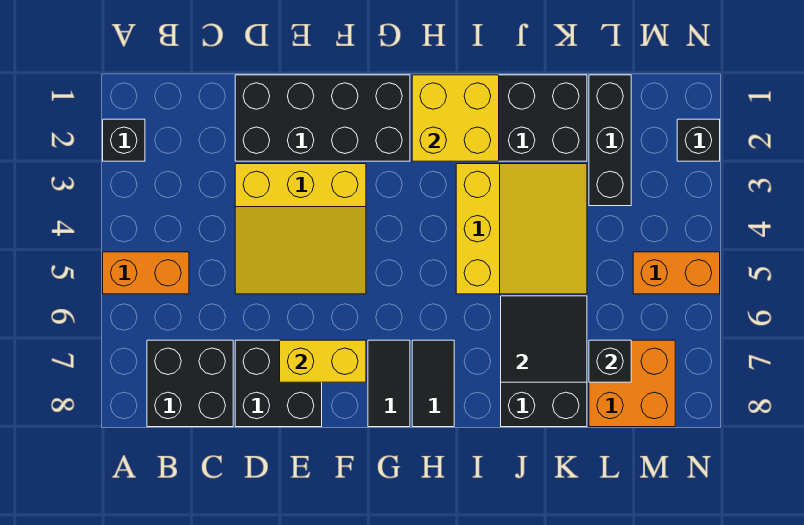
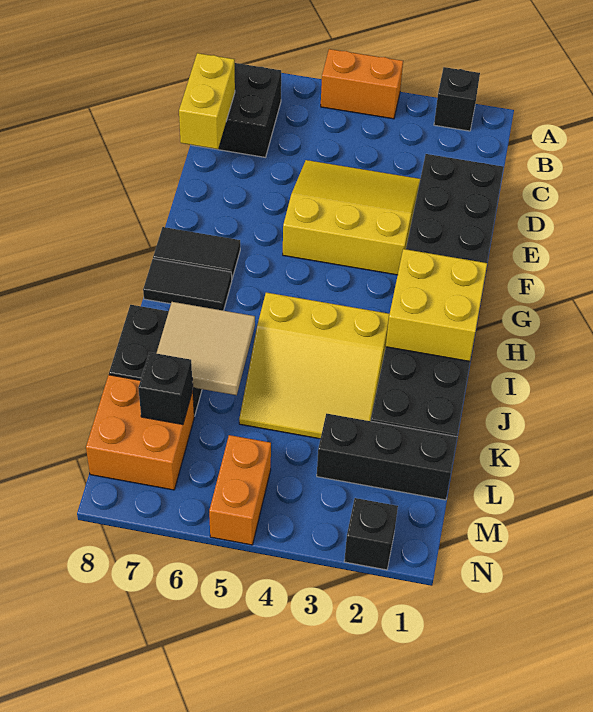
orange 1x2 brick [103,252,189,294] -> orange 1x2 brick turned to [321,49,403,119]
yellow 3x3 slope [235,164,366,294] -> yellow 3x3 slope turned to [283,160,420,275]
black 2x2 brick [235,340,322,427] -> none
yellow 1x2 brick [280,340,366,382] -> yellow 1x2 brick moved to [179,53,235,149]
black 2x2 tile [501,296,587,382] -> tan 2x2 tile [157,302,255,395]

